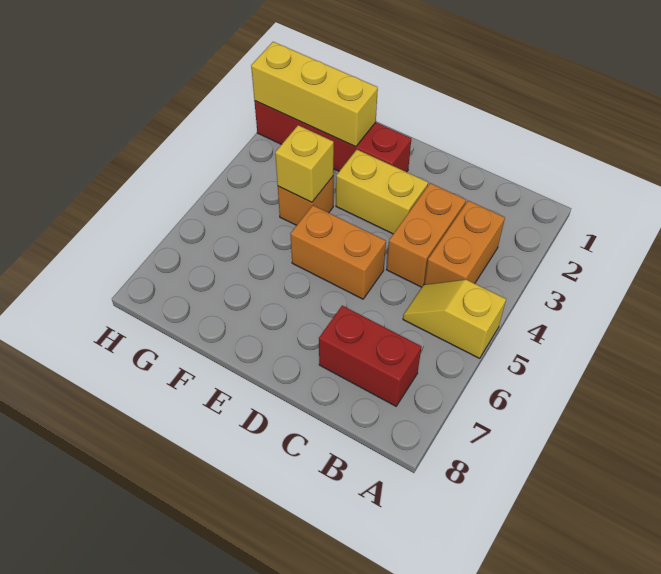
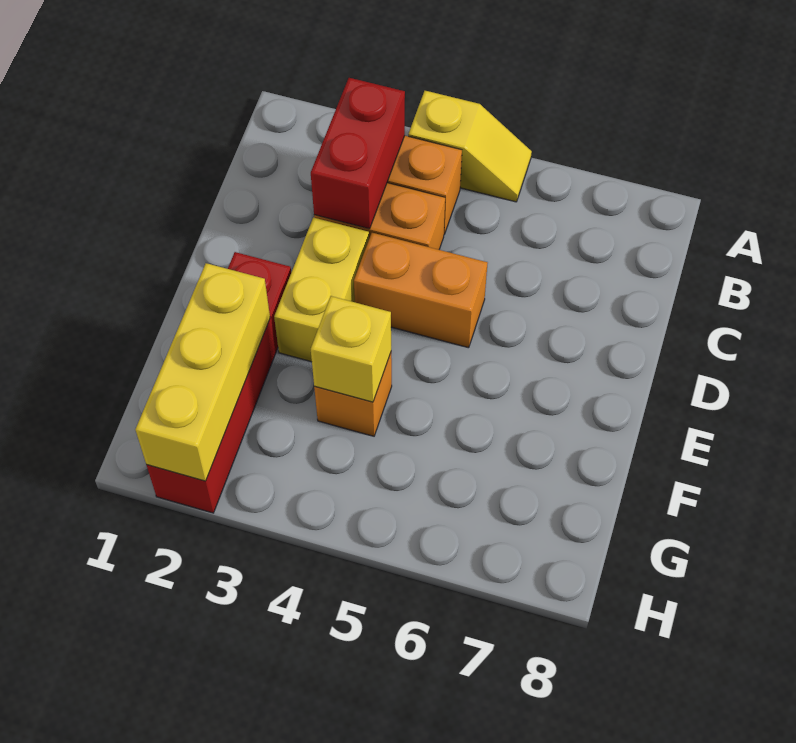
yellow 1x2 slope [403,280,506,358] -> yellow 1x2 slope turned to [408,91,532,202]
red 1x2 brick [319,306,421,406] -> red 1x2 brick moved to [311,78,405,229]
orange 1x2 brick [290,205,386,299] -> orange 1x2 brick turned to [354,233,488,348]

